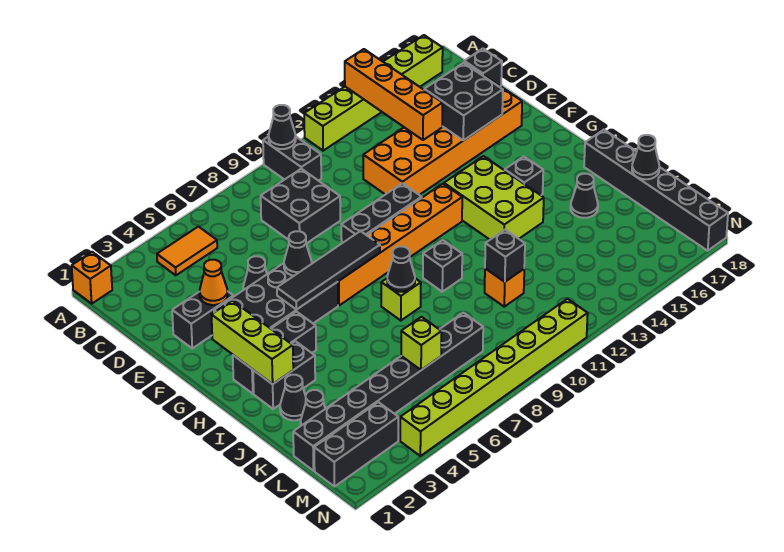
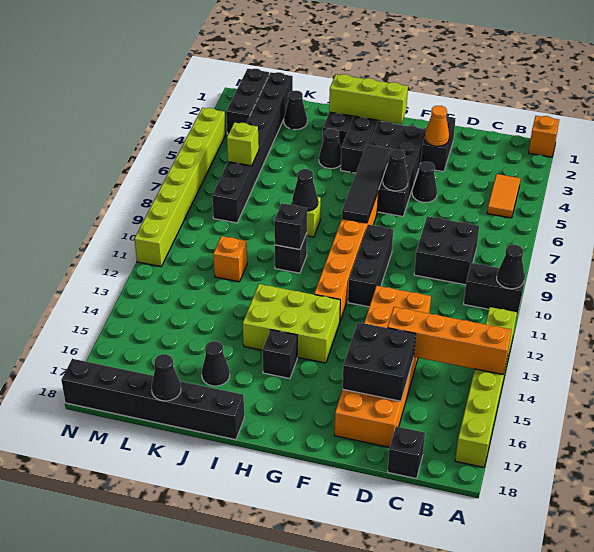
black 1x1 cone [280,375,306,420] -> black 1x1 cone moved to [319,129,341,169]
black 1x1 brick [485,230,525,282] -> black 1x1 brick moved to [274,203,307,250]

